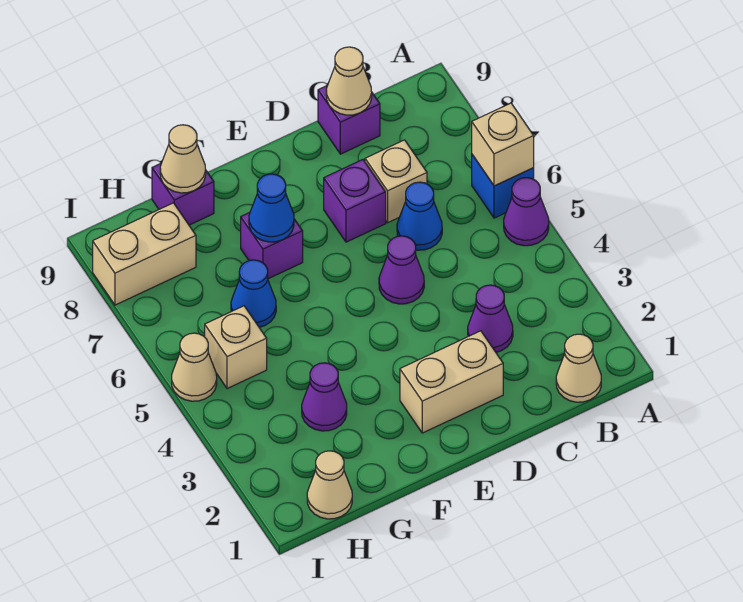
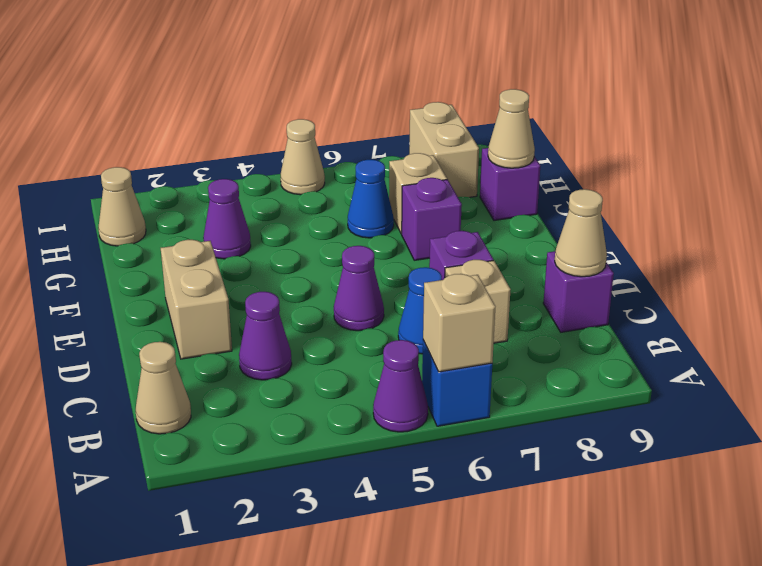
blue 1x1 cone [249,174,294,242] -> none
tan 1x1 brick [205,306,267,389] -> tan 1x1 brick moved to [389,153,447,234]

